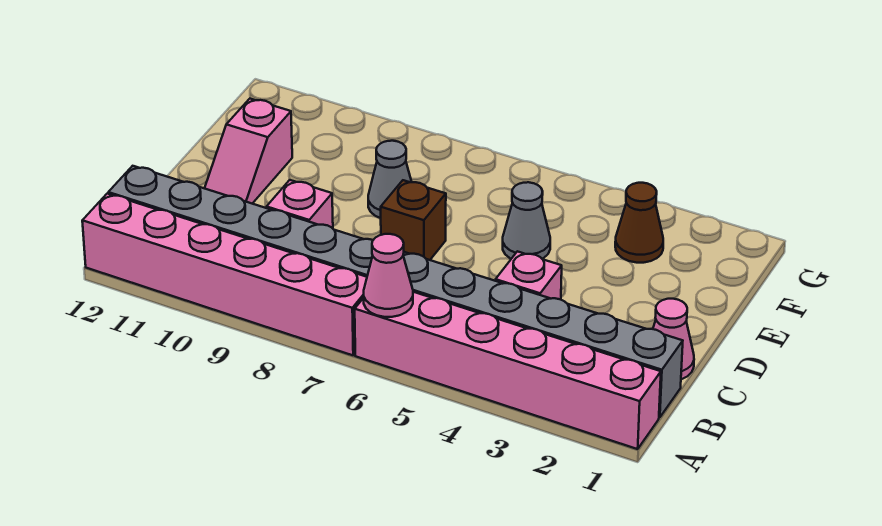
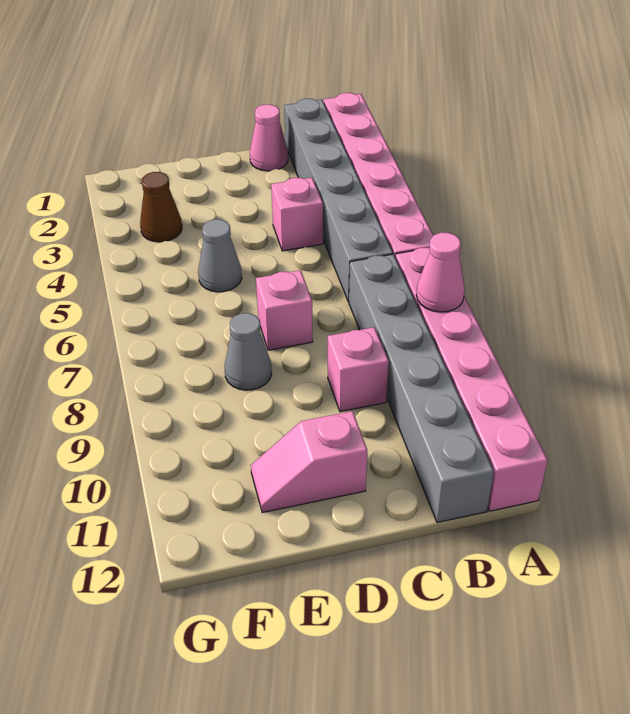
pink 1x1 cone [364,234,413,317] -> pink 1x1 cone moved to [416,233,465,312]
brown 1x1 brick [381,180,446,260] -> pink 1x1 brick [256,270,313,350]
pink 1x2 slope [205,99,292,204] -> pink 1x2 slope turned to [251,411,367,513]

